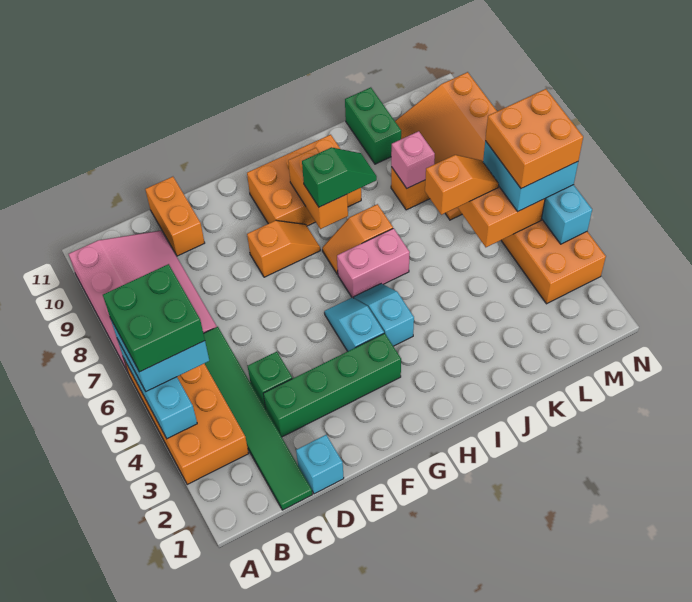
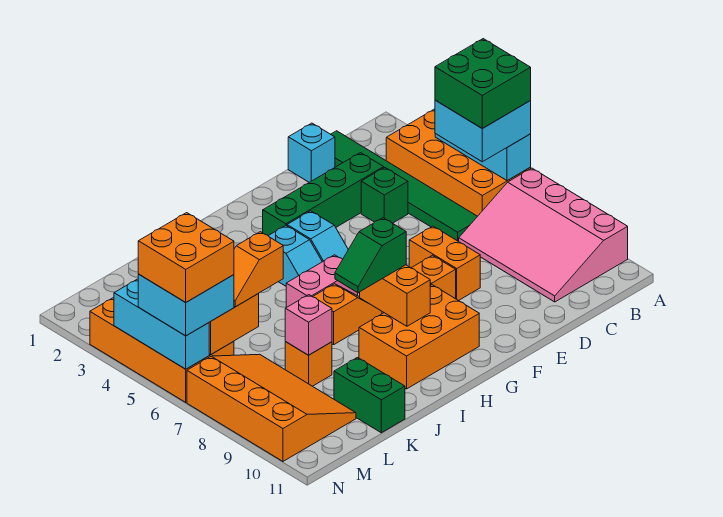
orange 1x2 brick [145,177,205,256] -> orange 1x2 brick moved to [409,226,480,301]

